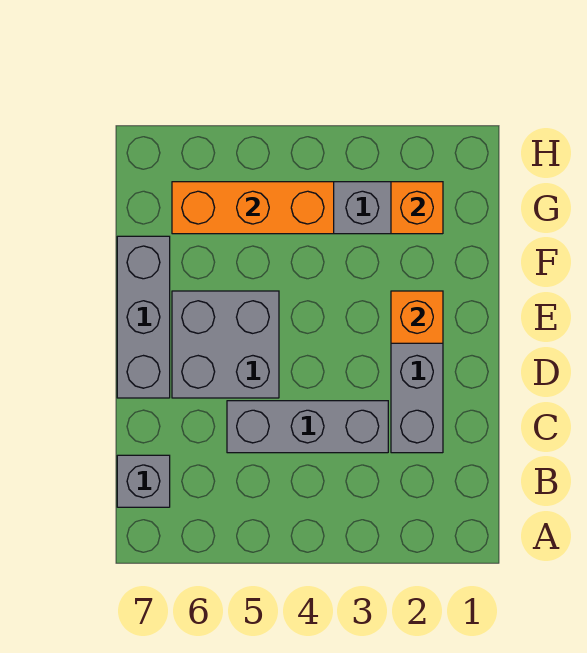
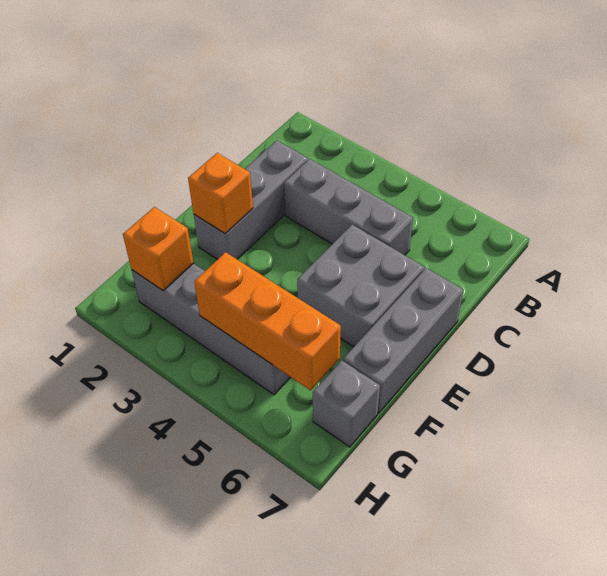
grey 1x1 brick [117,455,170,507] -> grey 1x1 brick moved to [313,361,380,447]

